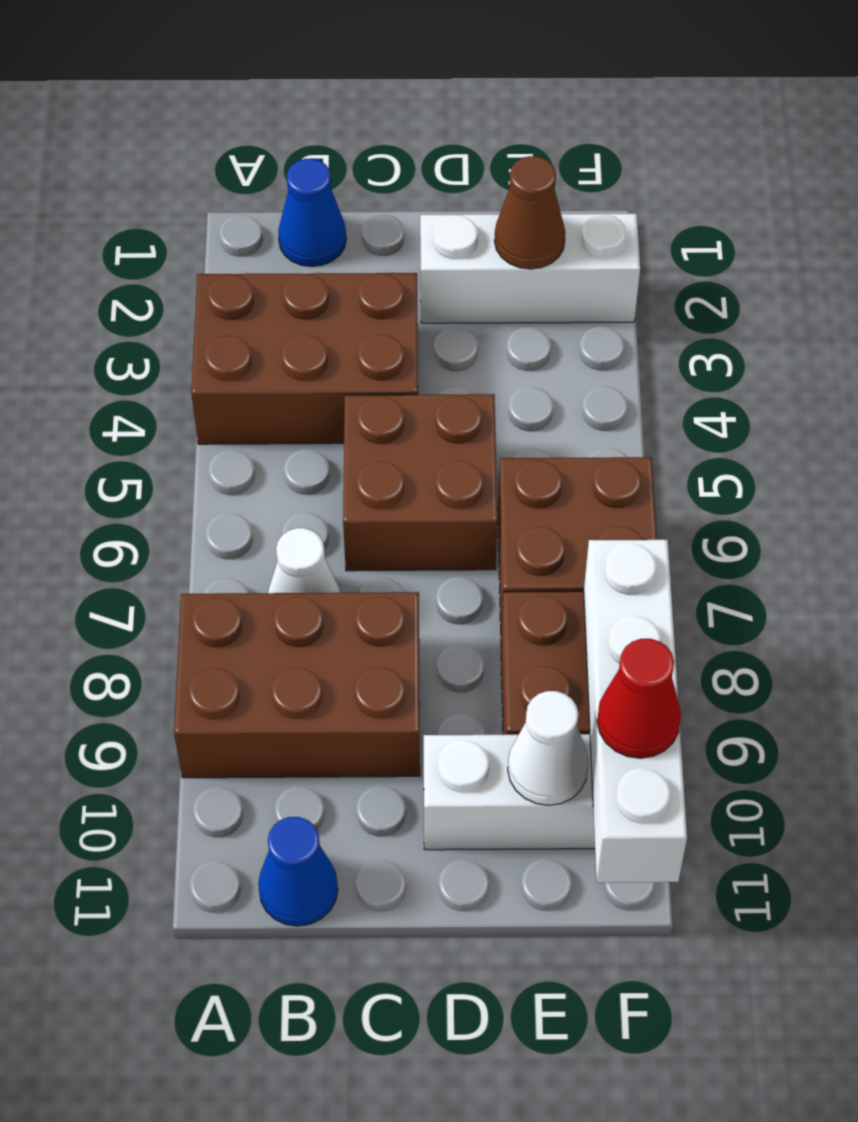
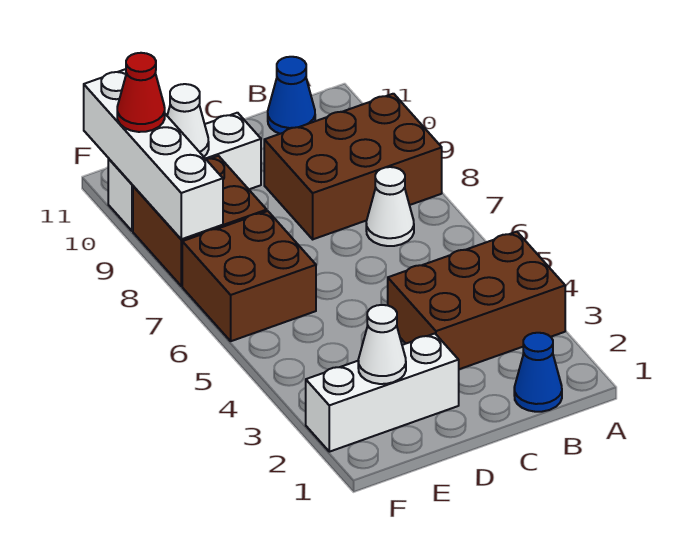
brown 2x2 brick [343,394,498,571] -> none
brown 1x1 cone [494,156,565,269] -> white 1x1 cone [358,305,406,384]

